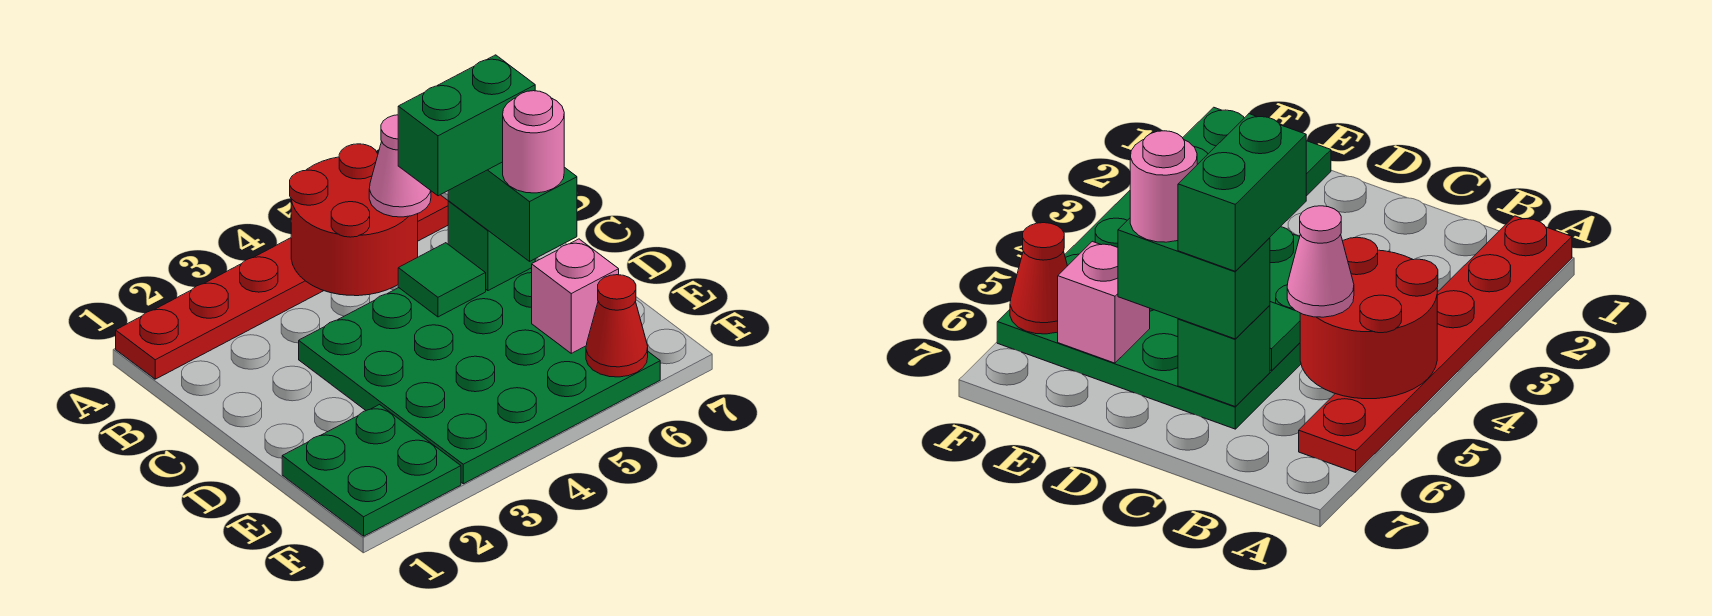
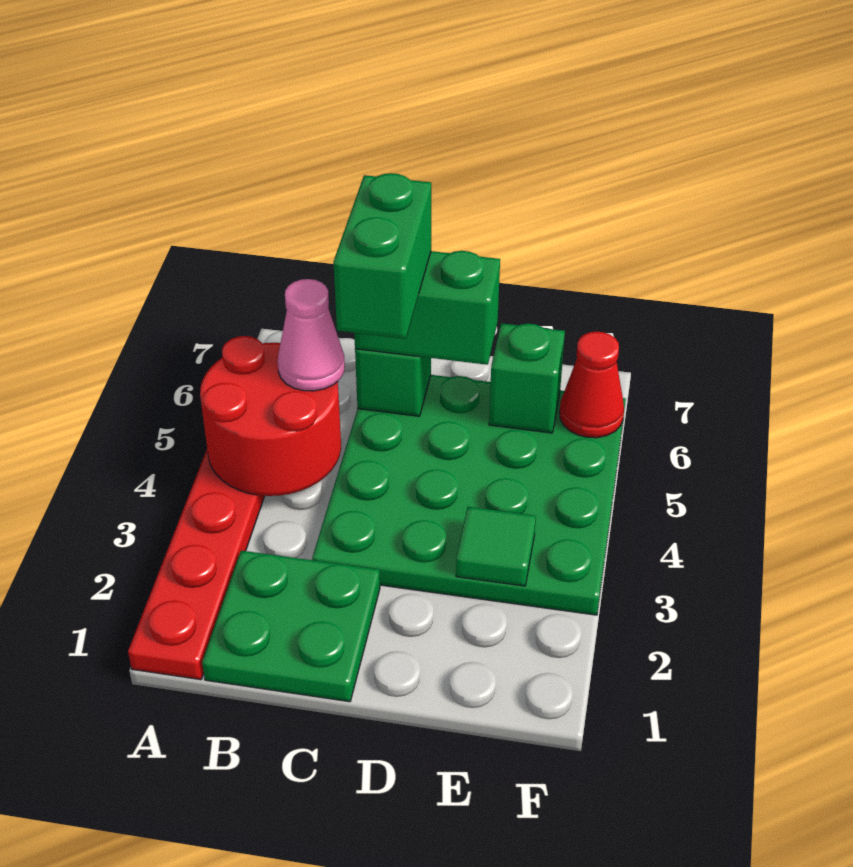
green 1x1 tile [398,243,486,317] -> green 1x1 tile moved to [456,507,536,586]
pink 1x1 round brick [503,91,564,193] -> none
green 2x2 plate [282,405,461,536] -> green 2x2 plate moved to [202,551,380,702]
pink 1x1 brick [532,239,619,353] -> green 1x1 brick [489,323,565,433]

